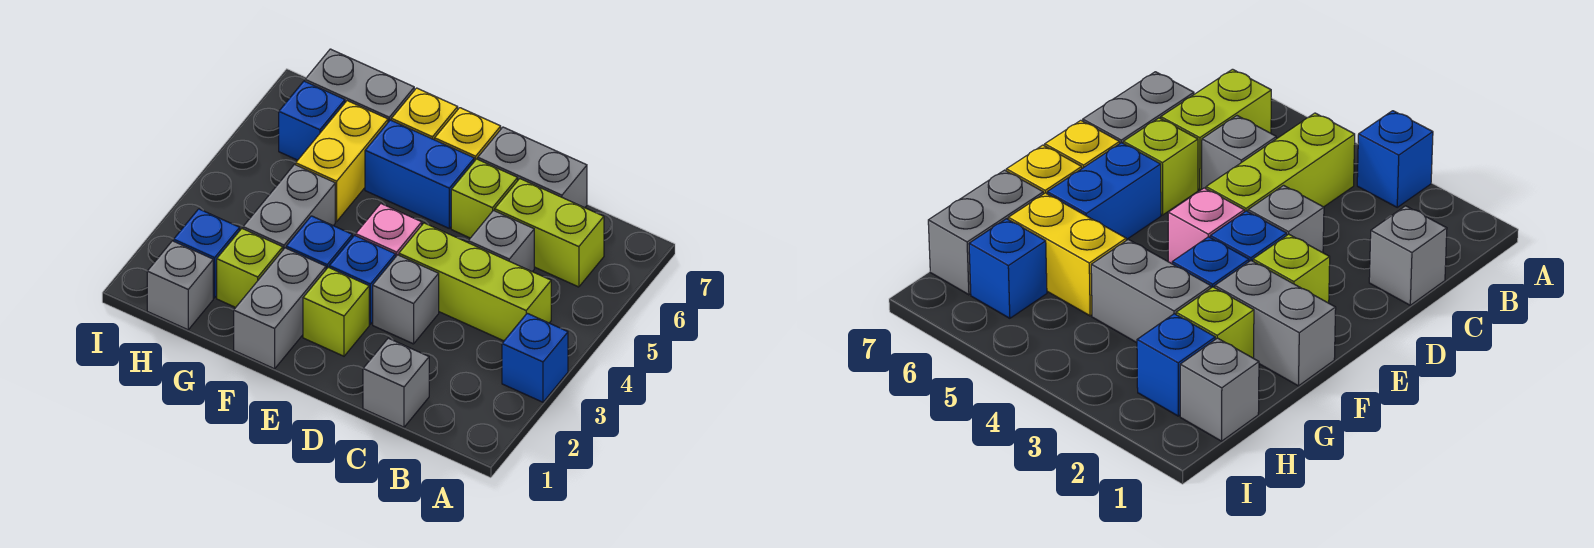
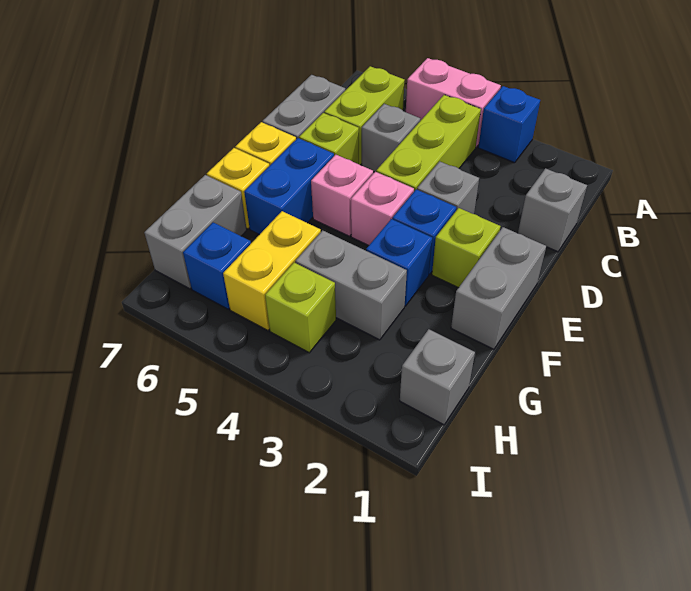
none -> pink 1x2 brick [406,58,501,147]
none -> pink 1x1 brick [311,155,373,236]
grey 1x2 brick [234,248,326,369] -> grey 1x2 brick turned to [451,227,546,349]
lime 1x1 brick [217,229,283,308] -> lime 1x1 brick moved to [265,263,336,353]
yellow 1x2 brick [296,101,388,221] -> yellow 1x2 brick turned to [223,211,321,331]
blue 1x1 brick [174,209,240,298] -> none

